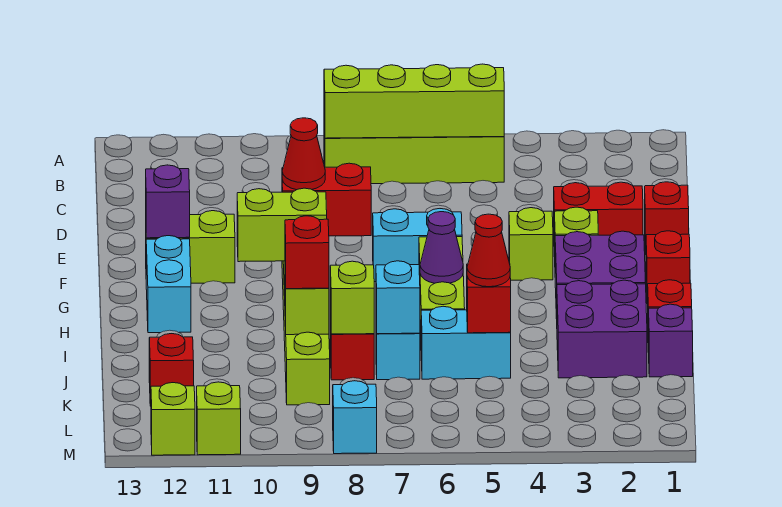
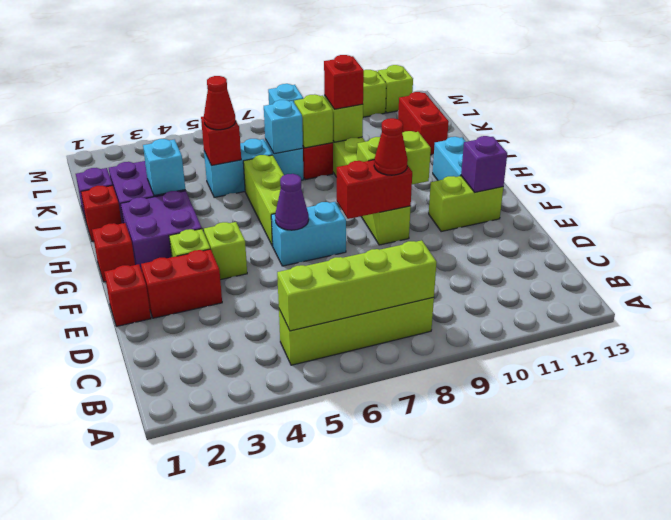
purple 1x1 cone [420,212,463,283] -> purple 1x1 cone moved to [275,174,309,230]
none -> cyan 1x1 brick [143,139,185,196]
red 1x1 brick [149,334,194,406] -> red 1x2 brick [398,92,449,155]

